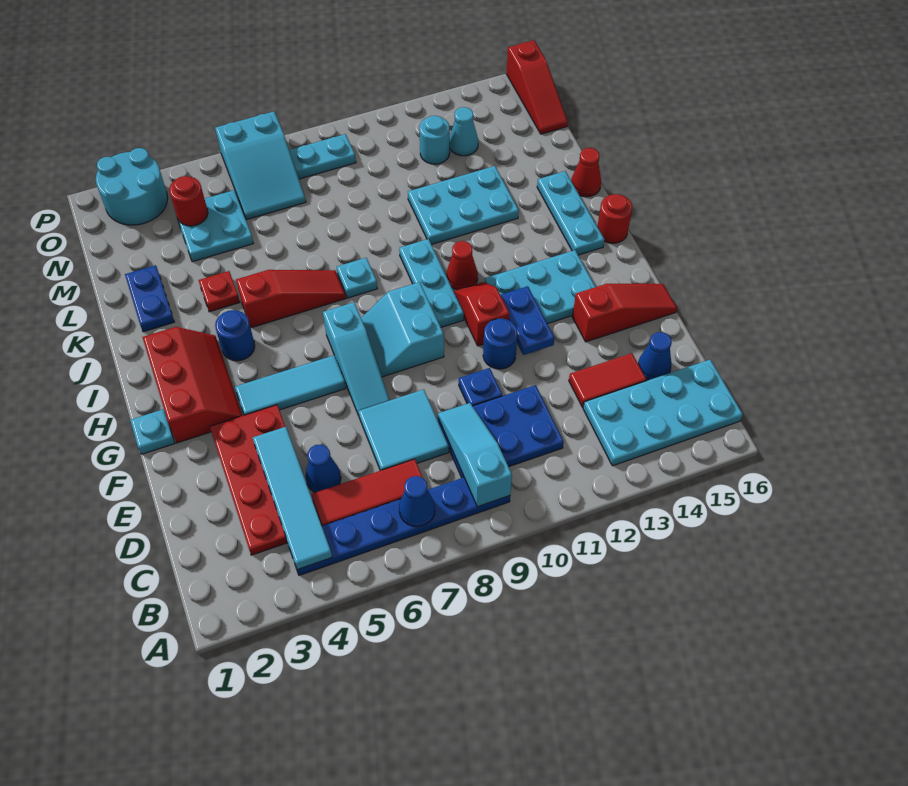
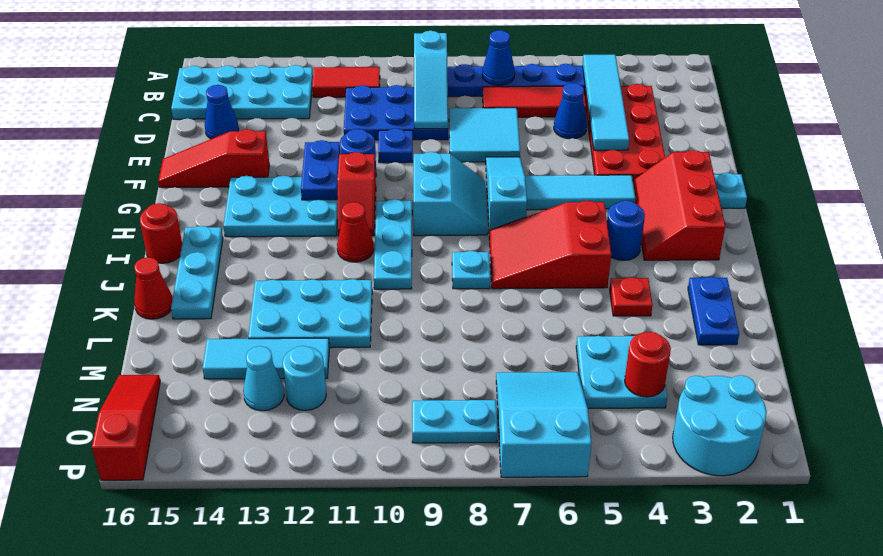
red 1x2 tile [569,353,647,407] -> red 1x2 tile moved to [312,67,380,97]
red 1x3 slope [236,270,346,328] -> red 2x3 slope [489,201,611,289]
none -> cyan 1x3 tile [203,338,329,379]

